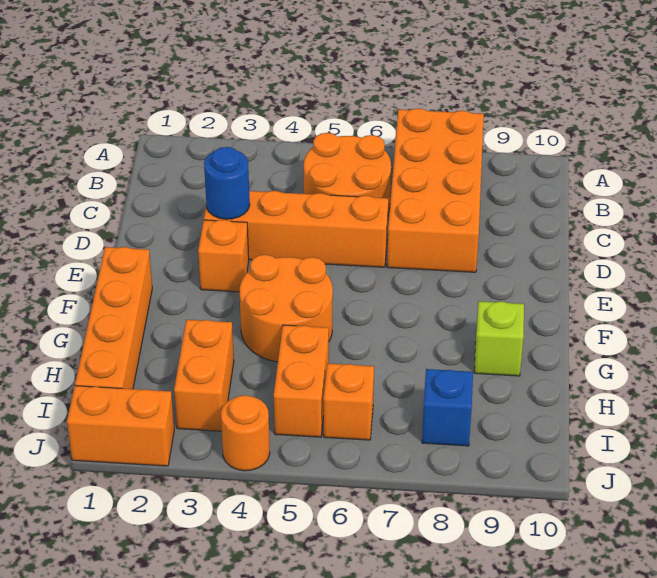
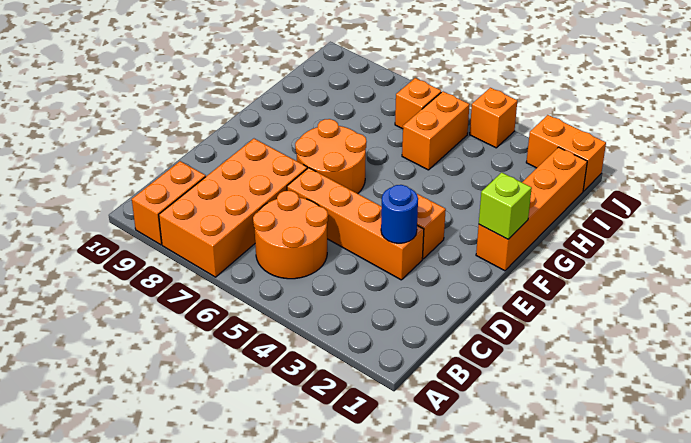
orange 2x2 round brick [239,255,333,362] -> orange 2x2 round brick moved to [295,119,366,194]
lime 1x1 brick [474,301,524,376] -> lime 1x1 brick moved to [479,172,532,239]
orange 1x2 brick [174,320,234,431] -> orange 1x2 brick moved to [132,161,206,245]
blue 1x1 brick [422,369,473,446] -> none
orange 1x1 round brick [221,395,270,471] -> orange 1x1 brick [470,88,517,148]

